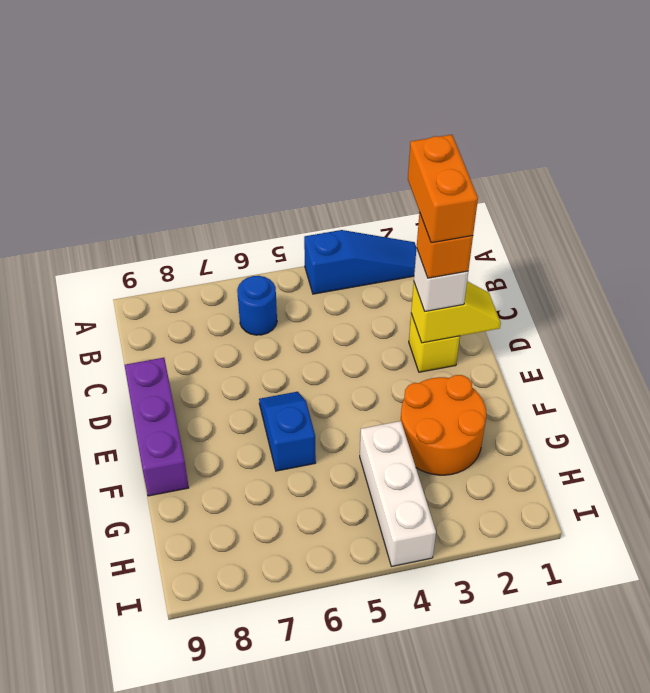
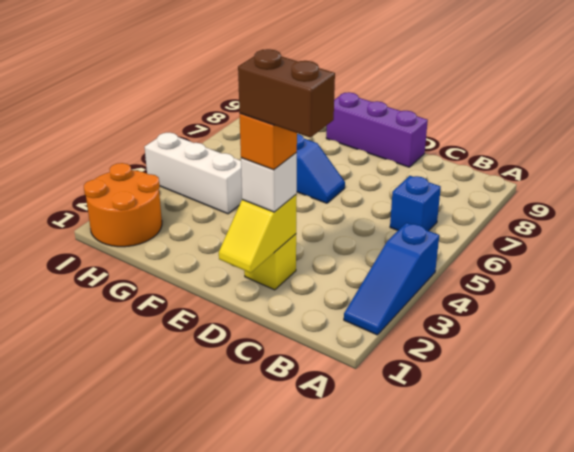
blue 1x1 round brick [237,276,277,335] -> blue 1x1 brick [390,176,441,231]
orange 1x2 brick [408,135,478,243] -> brown 1x2 brick [238,49,335,138]
orange 2x2 round brick [401,375,486,475] -> orange 2x2 round brick moved to [84,163,162,247]

